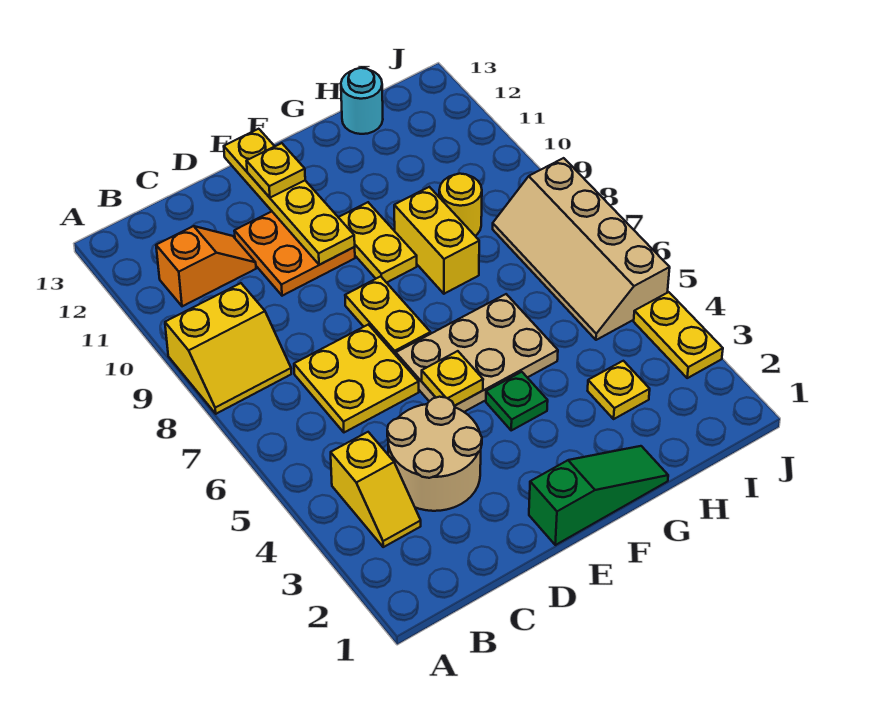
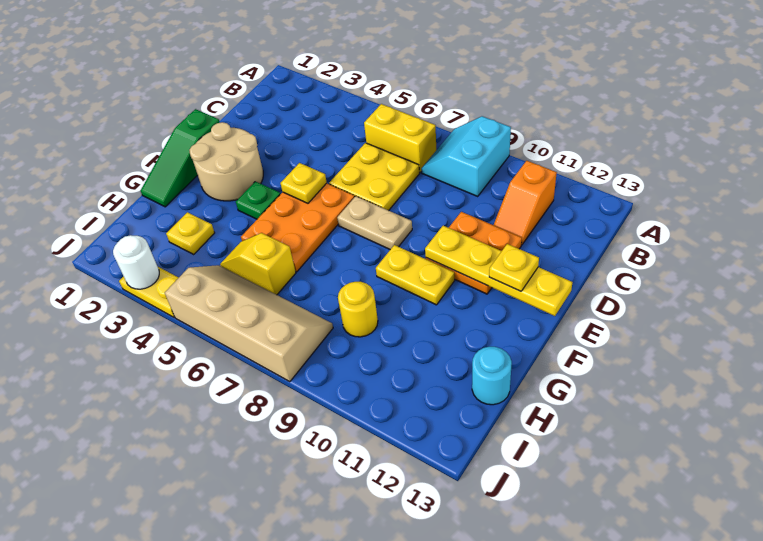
yellow 2x2 slope [165,283,291,414] -> cyan 2x2 slope [421,116,511,196]
yellow 1x2 slope [331,432,421,547] -> yellow 1x2 slope moved to [220,233,296,295]
tan 2x2 round brick [387,397,482,511] -> tan 2x2 round brick moved to [189,122,263,201]
tan 2x3 plate [396,294,558,412] -> orange 2x3 plate [241,183,354,272]
yellow 1x2 plate [345,276,431,355] -> tan 1x2 plate [337,196,412,249]
yellow 1x2 brick [394,187,479,294] -> yellow 1x2 brick moved to [364,104,436,172]
none -> white 1x1 round brick [113,235,159,289]

